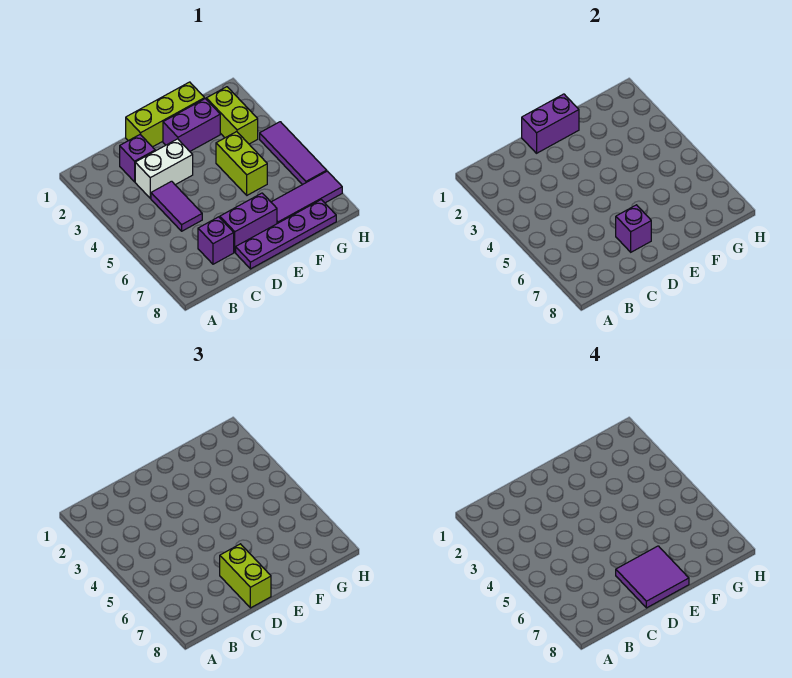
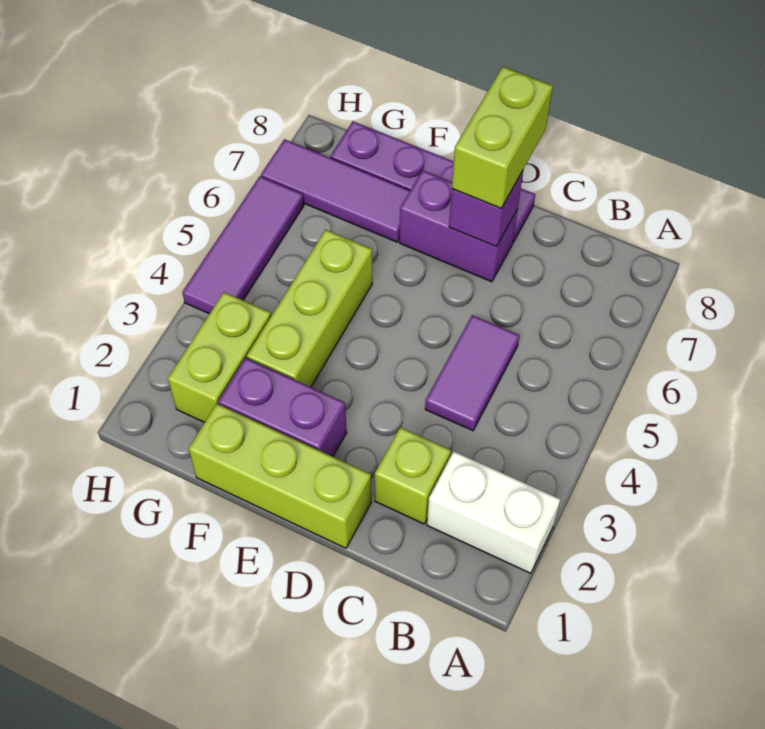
purple 1x1 brick [120,135,155,182] -> lime 1x1 brick [375,427,451,524]
white 1x2 brick [135,139,193,198] -> white 1x2 brick moved to [427,451,561,573]
purple 1x1 brick [198,217,234,264] -> none
purple 1x2 brick [522,94,579,153] -> none
purple 2x2 tile [616,546,689,608] -> none
lime 1x2 brick [216,132,267,195] -> lime 1x3 brick [247,230,372,387]

